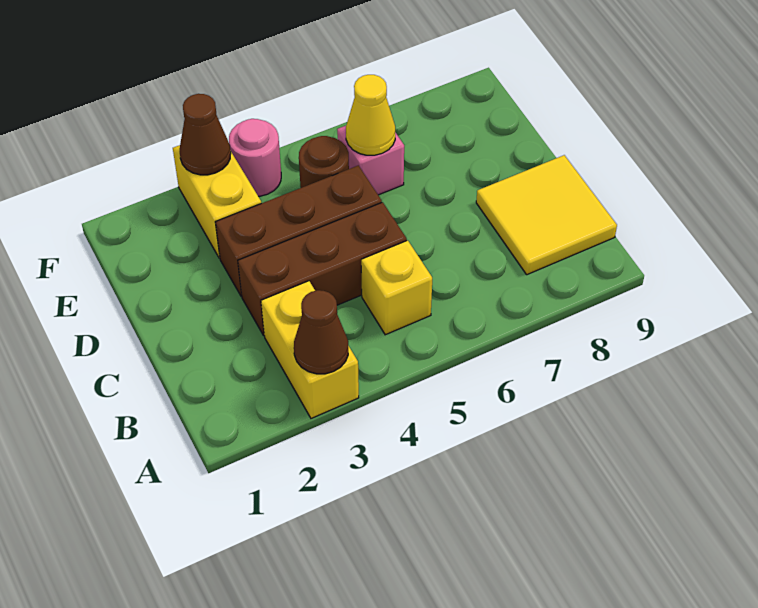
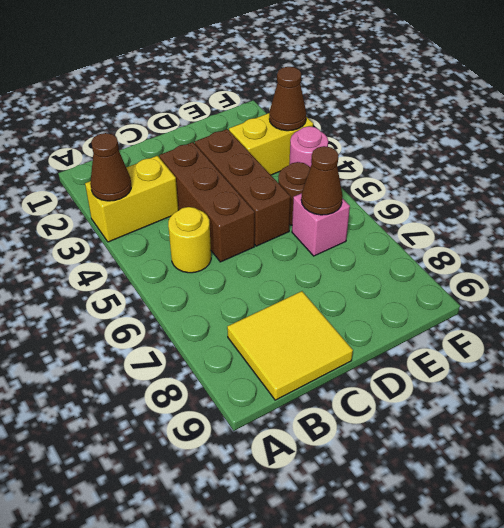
yellow 1x1 brick [361,240,432,335] -> yellow 1x1 round brick [168,207,211,273]
yellow 1x1 cone [346,75,395,155] -> brown 1x1 cone [301,146,343,215]

